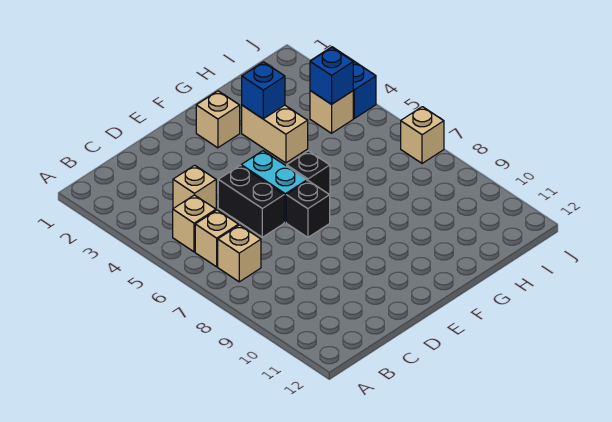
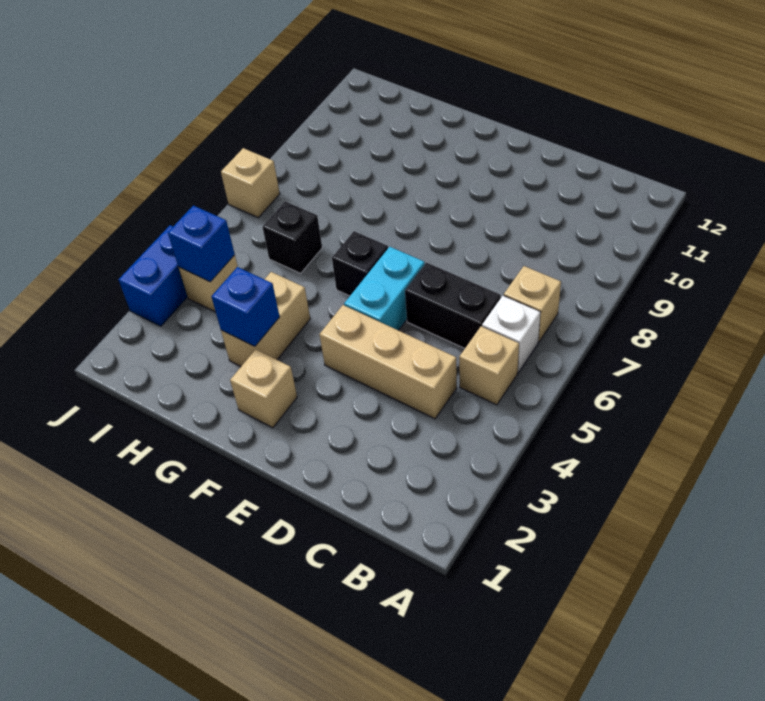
tan 1x1 brick [195,210,238,267] -> white 1x1 brick [482,296,540,373]
tan 1x1 brick [173,165,216,209] -> tan 1x3 brick [320,305,457,419]
black 1x2 brick [218,166,284,237] -> black 1x2 brick turned to [405,263,501,349]
black 1x1 brick [286,181,330,237] -> black 1x1 brick moved to [263,201,322,273]

